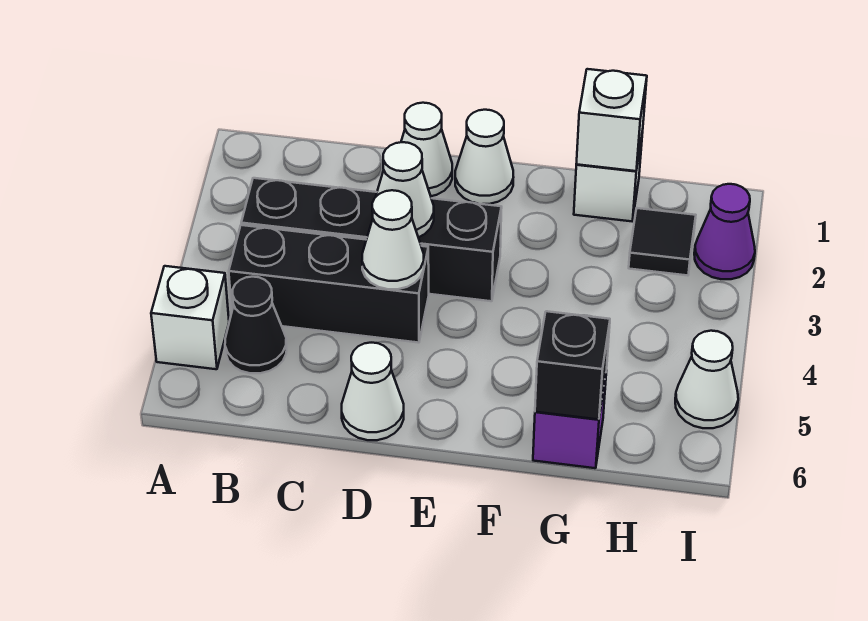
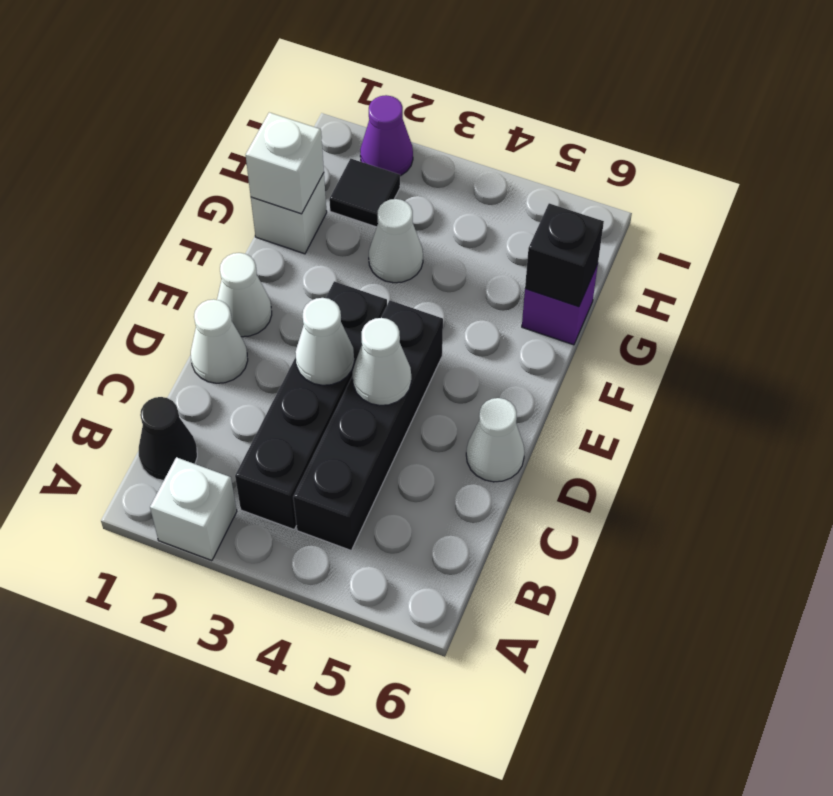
white 1x1 brick [151,266,229,369] -> white 1x1 brick moved to [150,457,237,561]
black 1x3 brick [229,225,429,343] -> black 1x4 brick [293,300,443,550]
black 1x1 cone [225,277,287,373] -> black 1x1 cone moved to [139,397,197,481]
white 1x1 cone [675,331,738,428] -> white 1x1 cone moved to [369,199,423,283]

